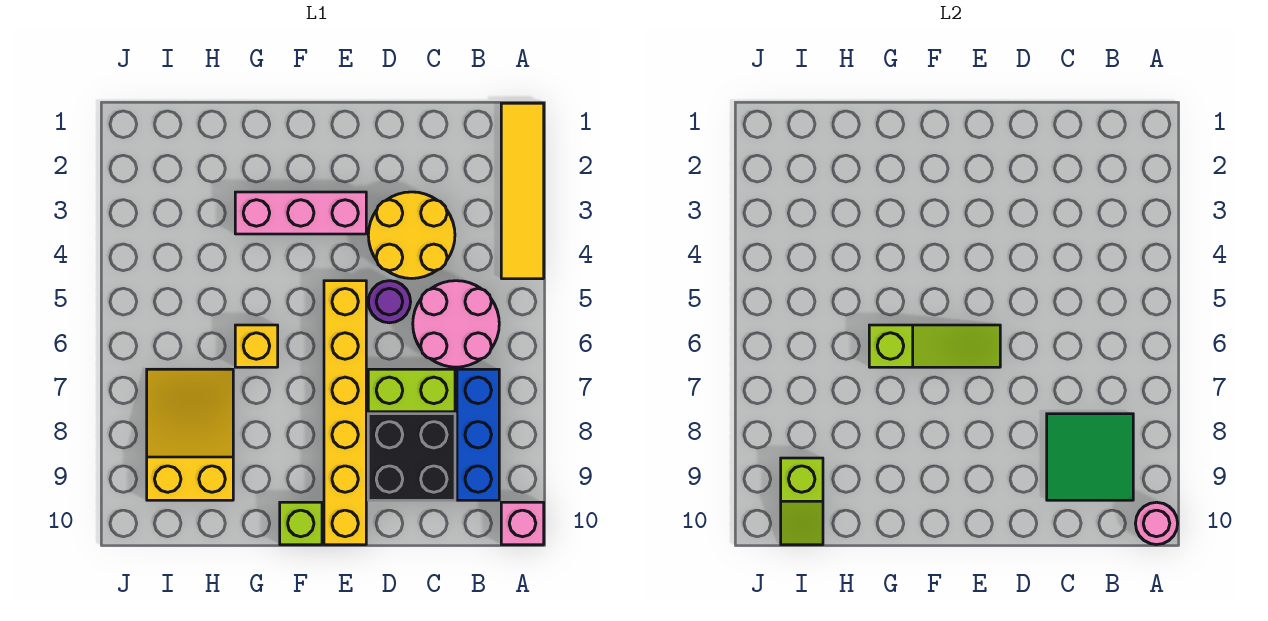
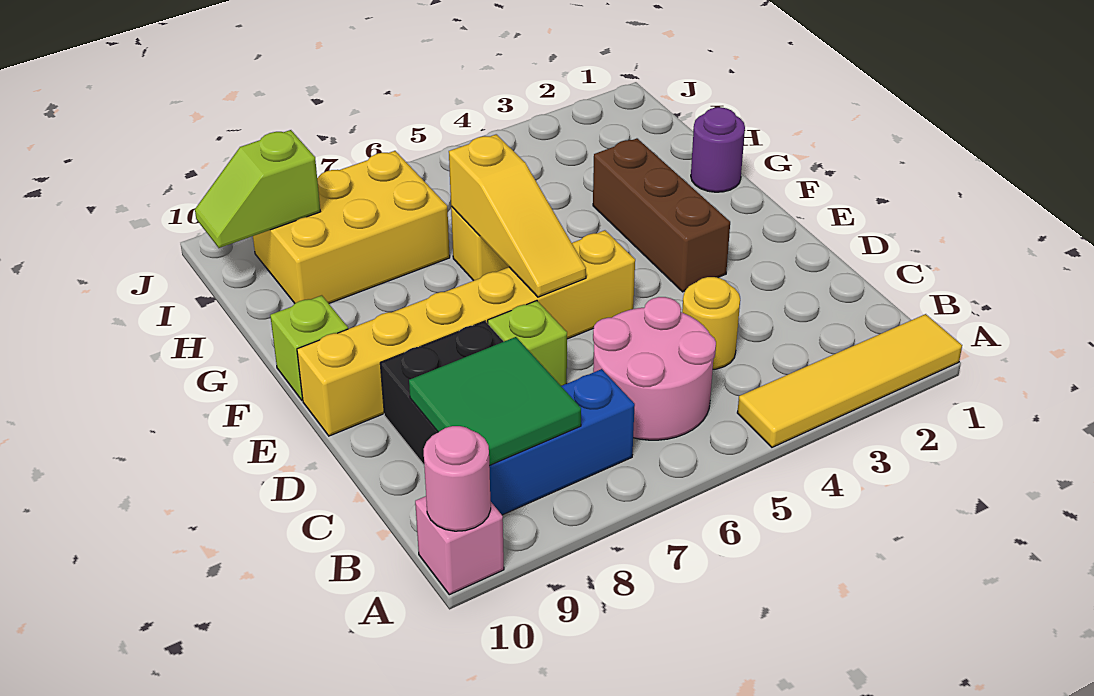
yellow 2x2 round brick [368,192,455,278] -> yellow 1x1 round brick [682,277,740,369]
lime 1x2 brick [368,369,455,412] -> lime 1x1 brick [488,301,567,386]
purple 1x1 round brick [368,281,411,323] -> purple 1x1 round brick moved to [691,107,745,192]
pink 1x3 brick [235,192,366,234] -> brown 1x3 brick [593,138,730,292]
lime 1x3 slope [869,325,1000,367] -> yellow 1x3 slope [449,134,586,297]
yellow 2x3 slope [147,369,233,500] -> yellow 2x3 brick [253,151,450,303]

